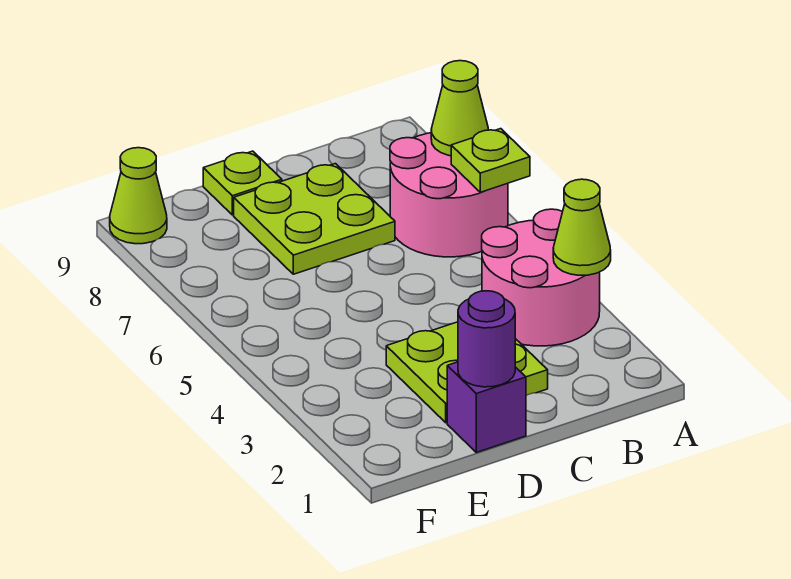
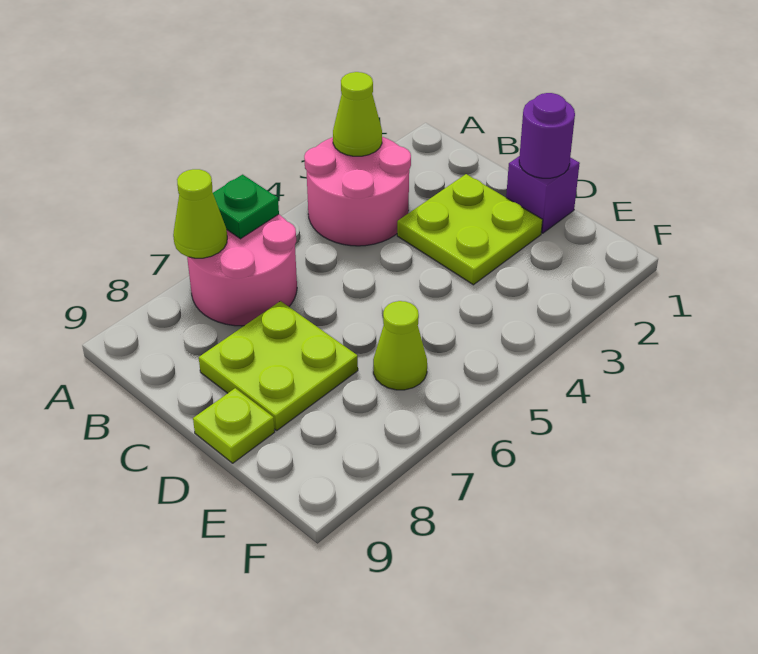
lime 1x1 plate [451,129,530,192] -> green 1x1 plate [213,175,279,239]
lime 1x1 cone [110,148,167,244] -> lime 1x1 cone moved to [373,301,427,390]

